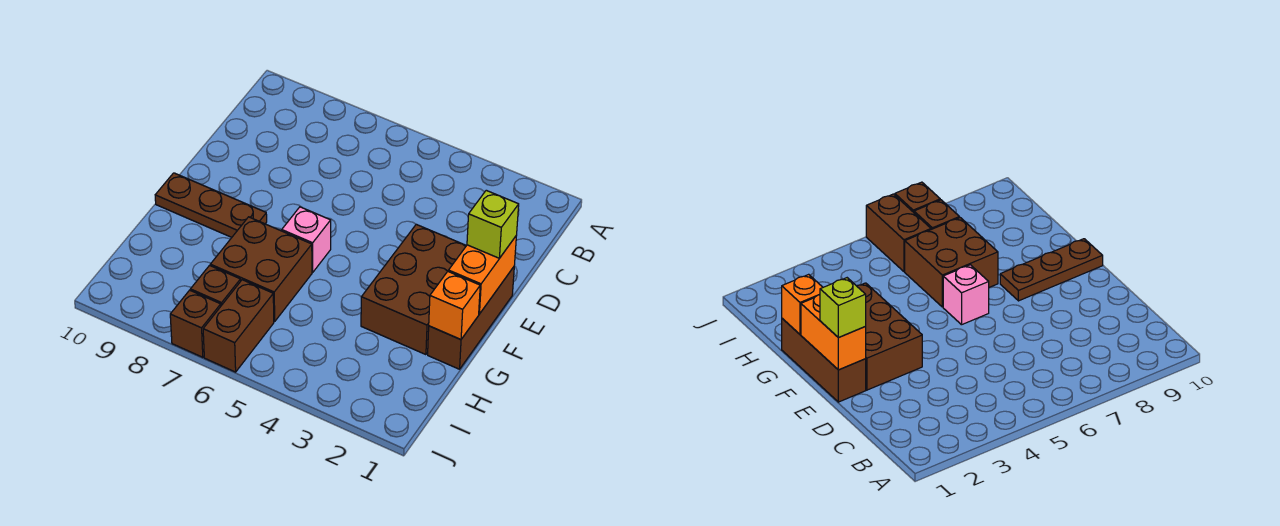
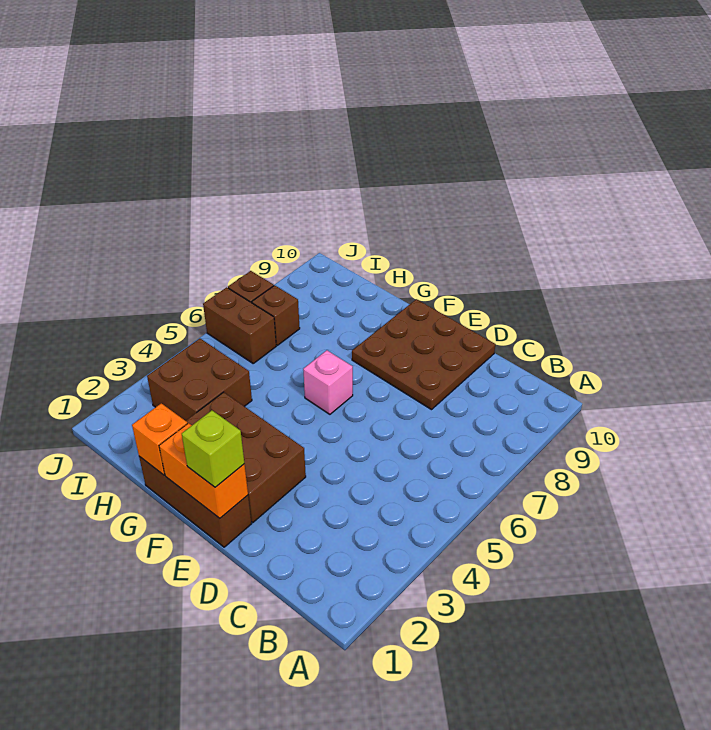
brown 1x3 plate [155,173,267,237] -> brown 3x3 plate [352,299,495,410]
brown 2x2 brick [210,217,312,321] -> brown 2x2 brick moved to [147,339,252,421]

